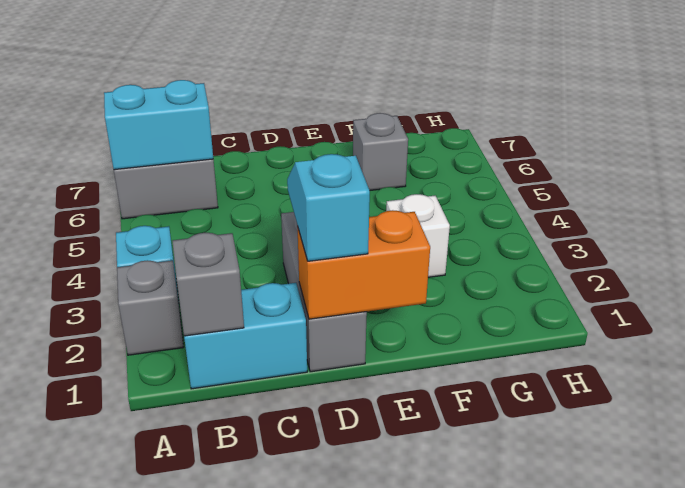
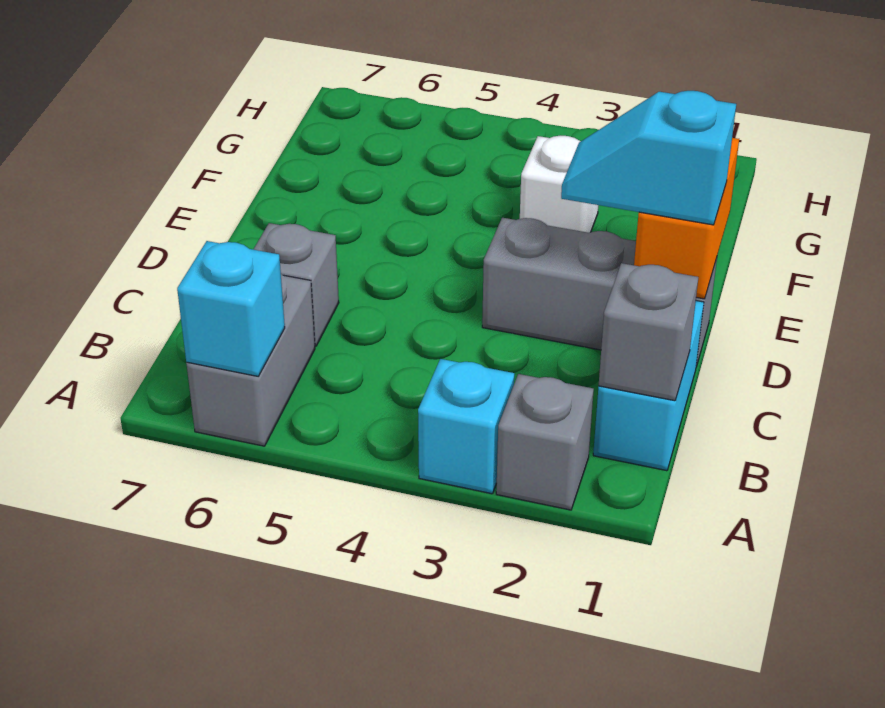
cyan 1x2 brick [104,80,213,170] -> cyan 1x1 brick [177,241,285,376]
grey 1x1 brick [353,113,408,190] -> grey 1x1 brick moved to [253,223,339,346]

